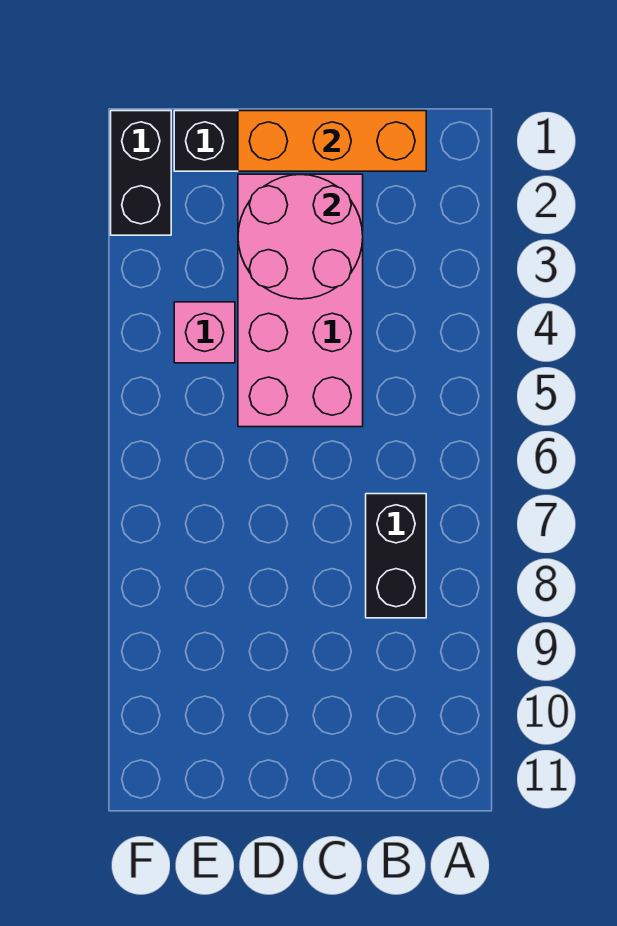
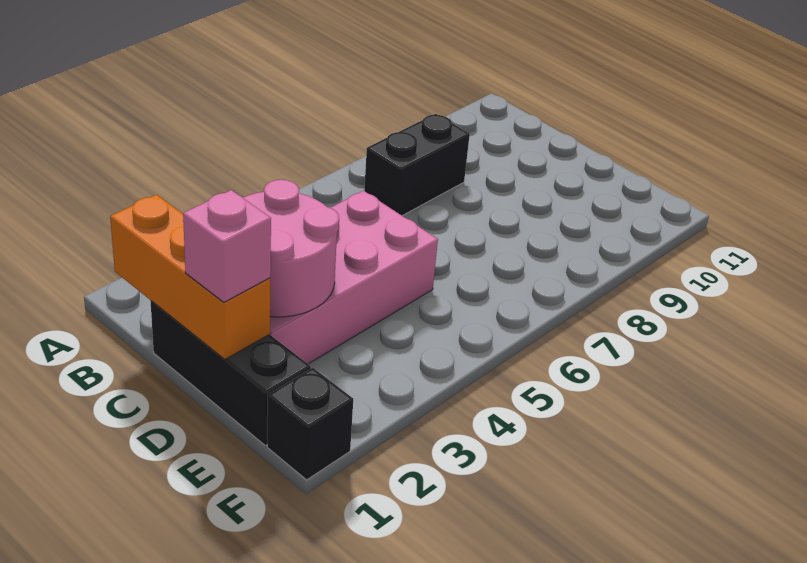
pink 1x1 brick [174,302,235,363] -> pink 1x1 brick moved to [183,190,271,302]
black 1x2 brick [111,111,171,235] -> black 1x1 brick [267,368,353,480]

